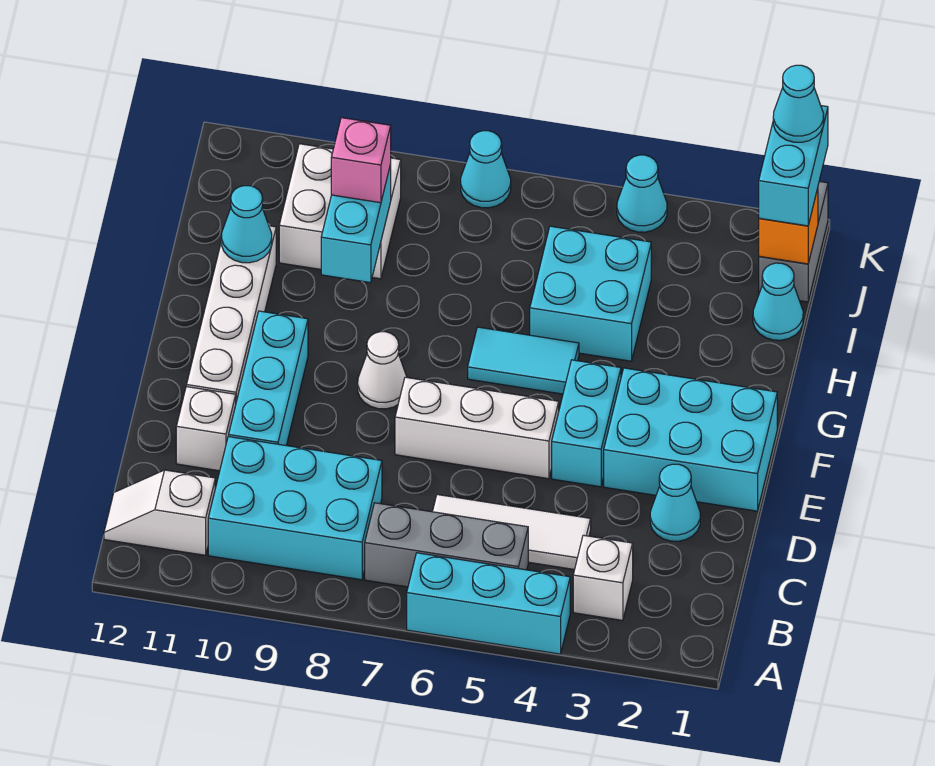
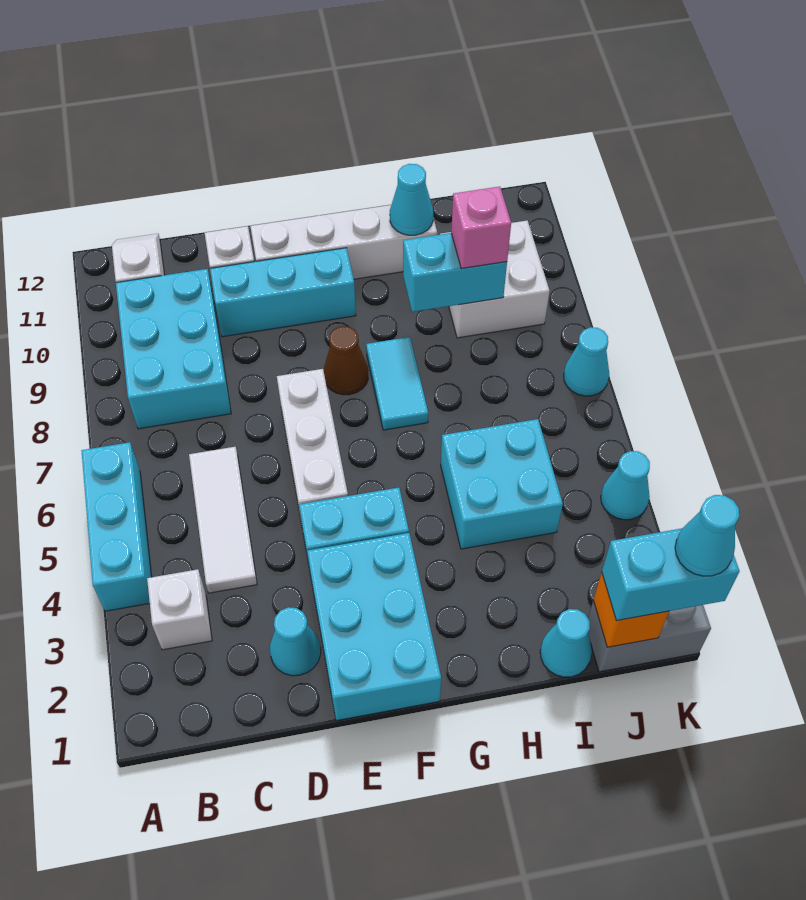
grey 1x3 brick [365,503,528,587] -> none
white 1x1 cone [358,332,407,409] -> brown 1x1 cone [324,326,368,395]
cyan 1x2 tile [468,327,579,394] -> cyan 1x2 tile moved to [366,337,428,430]

